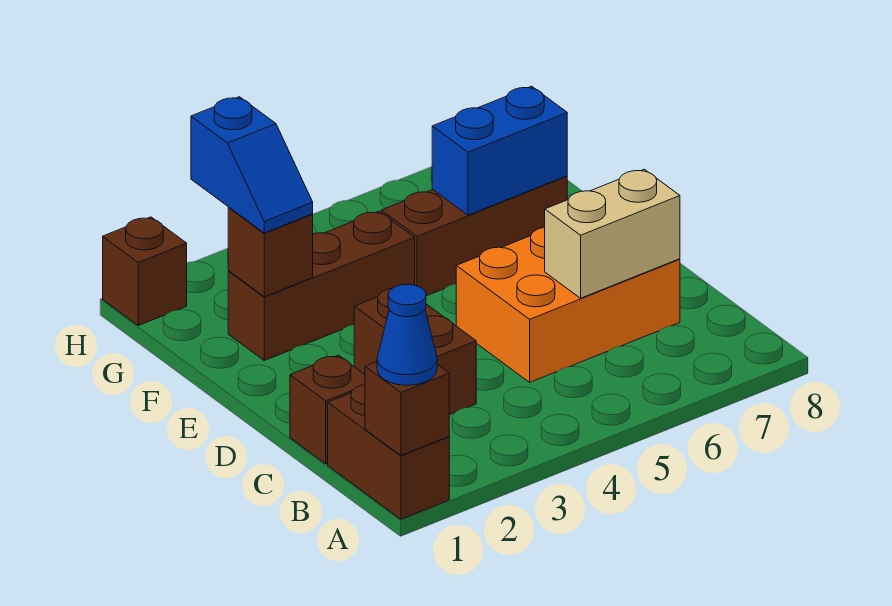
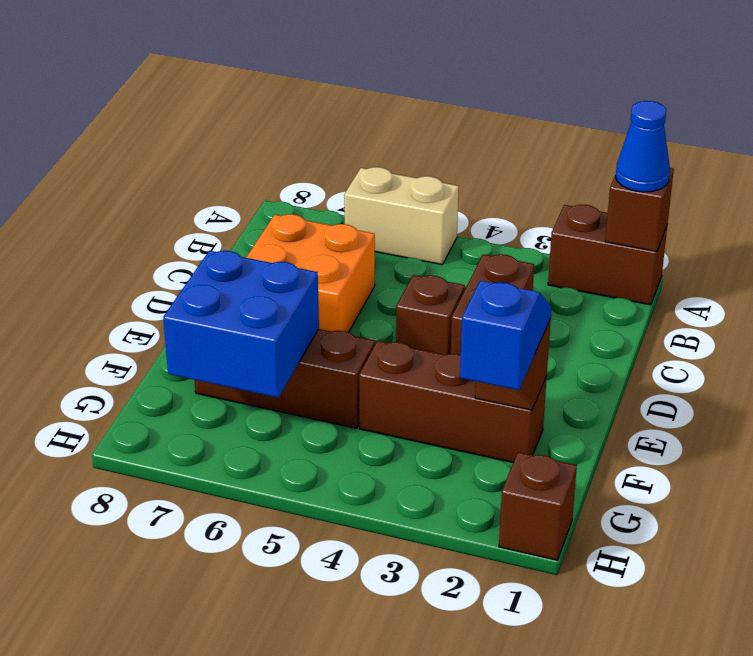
brown 1x2 brick [328,385,449,519] -> brown 1x2 brick turned to [548,205,668,305]
brown 1x1 brick [290,355,365,464] -> brown 1x1 brick moved to [396,275,465,355]
orange 2x3 brick [456,227,680,382] -> orange 2x2 brick [246,214,375,332]
tan 1x2 brick [545,169,680,298] -> tan 1x2 brick moved to [344,167,459,265]
blue 1x2 brick [432,86,567,215] -> blue 2x2 brick [163,251,319,398]

